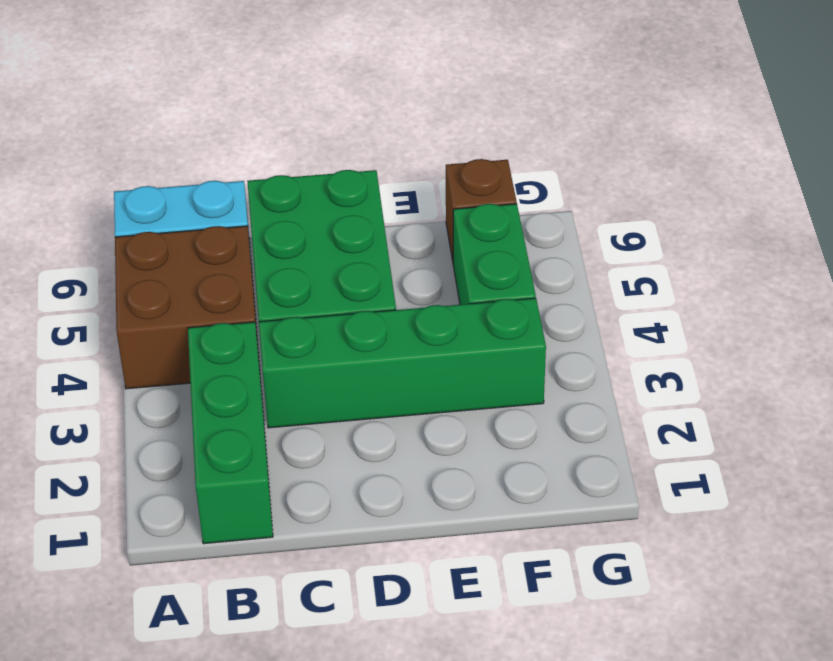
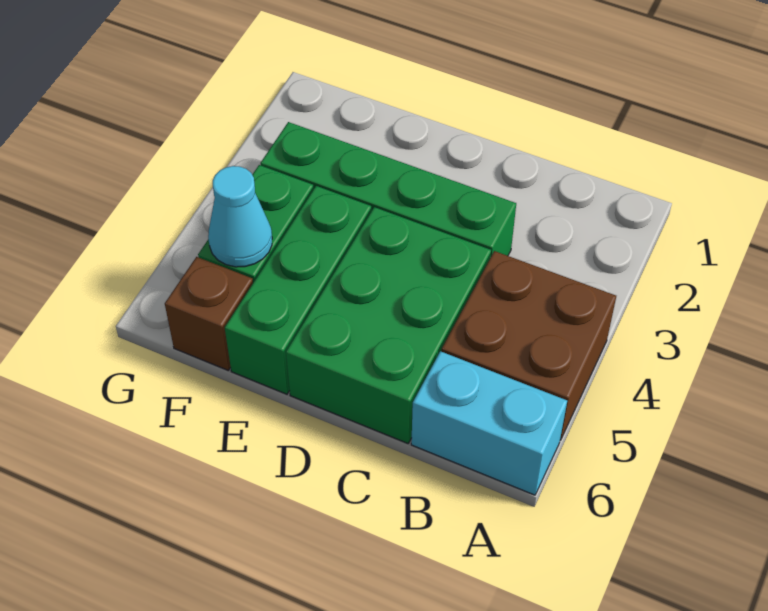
green 1x3 brick [188,322,273,544] -> green 1x3 brick moved to [225,186,371,394]
none -> cyan 1x1 cone [208,166,272,267]

